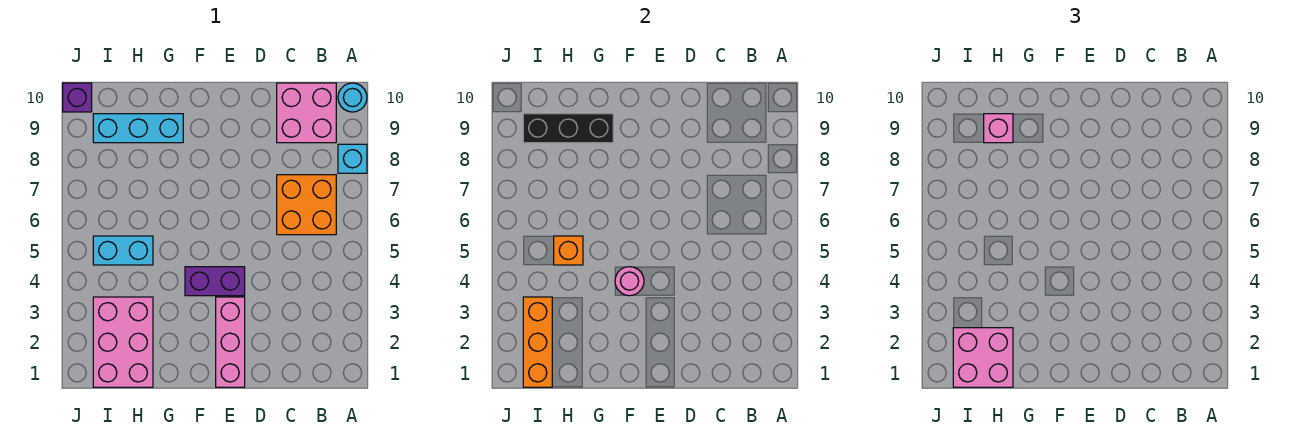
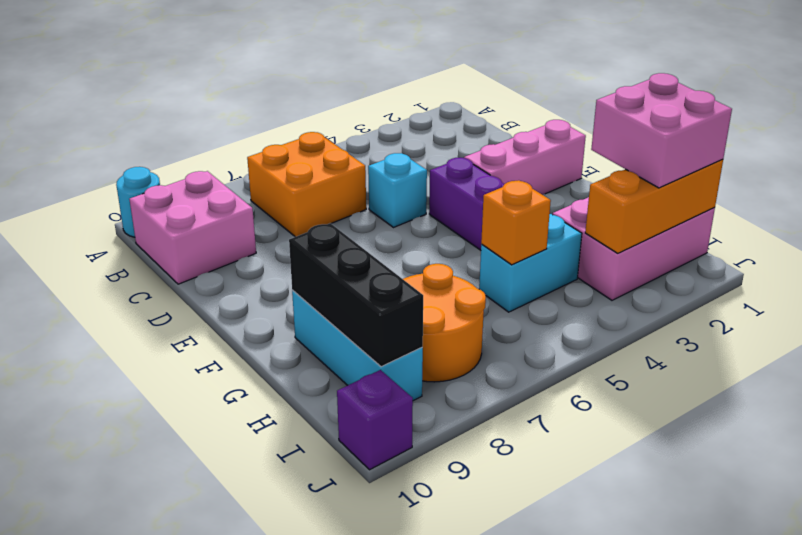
cyan 1x1 brick [338,144,367,173] -> cyan 1x1 brick moved to [368,153,427,228]
pink 1x1 round brick [615,267,644,296] -> none
cyan 1x2 brick [93,236,153,265] -> cyan 1x2 brick turned to [479,214,582,312]
none -> orange 2x2 round brick [403,264,486,382]
pink 1x1 brick [984,114,1013,143] -> none

